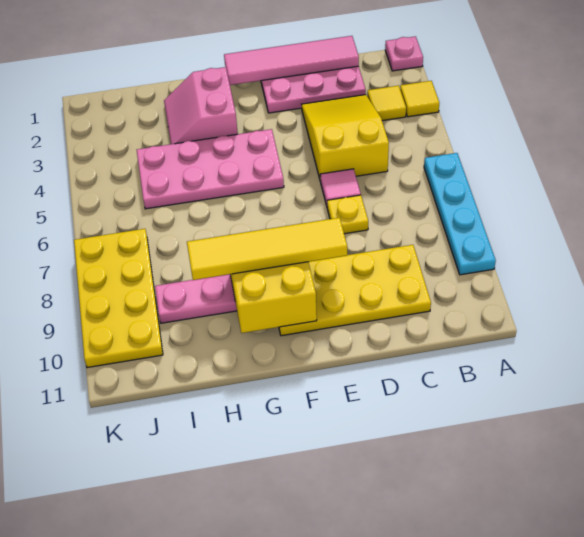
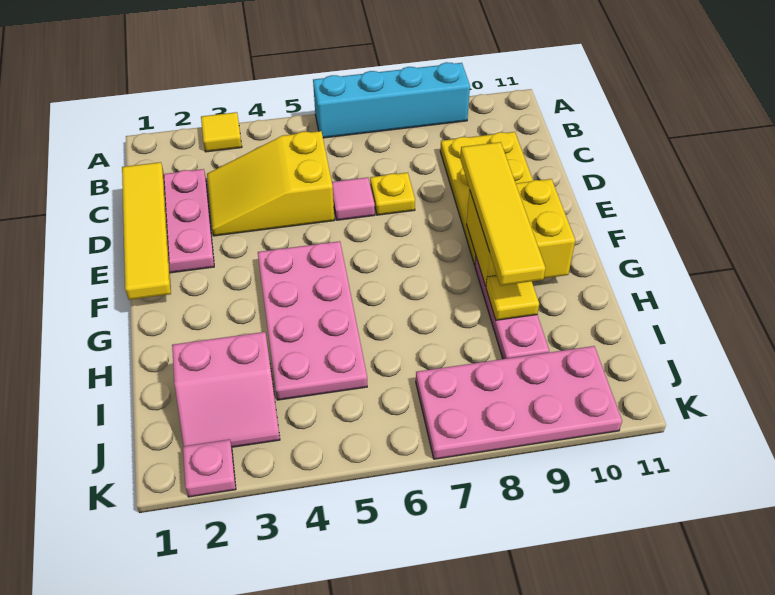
pink 1x1 plate [385,36,423,71] -> pink 1x1 plate moved to [183,439,236,497]
cyan 1x4 plate [424,153,496,275] -> cyan 1x4 brick [313,62,470,138]
yellow 1x1 tile [367,86,406,121] -> yellow 1x1 tile moved to [486,276,539,320]
pink 1x4 tile [224,36,359,85] -> yellow 1x4 tile [122,162,171,300]
pink 2x2 slope [164,67,238,144] -> pink 2x2 slope moved to [172,332,280,447]
yellow 2x4 plate [74,229,163,368] -> pink 2x4 plate [416,346,622,459]

